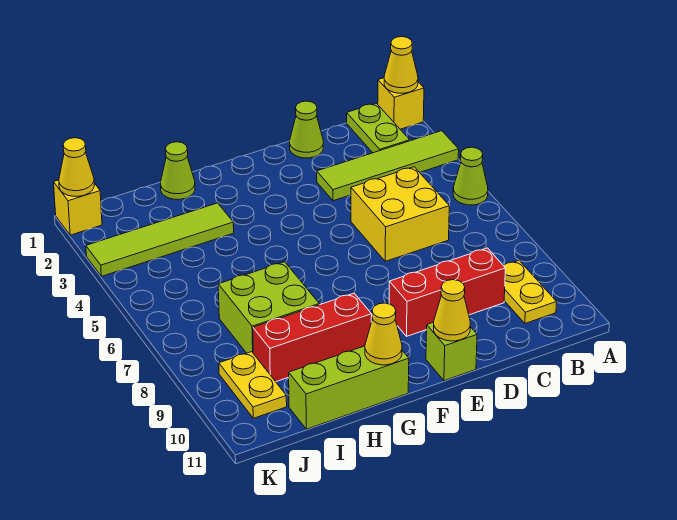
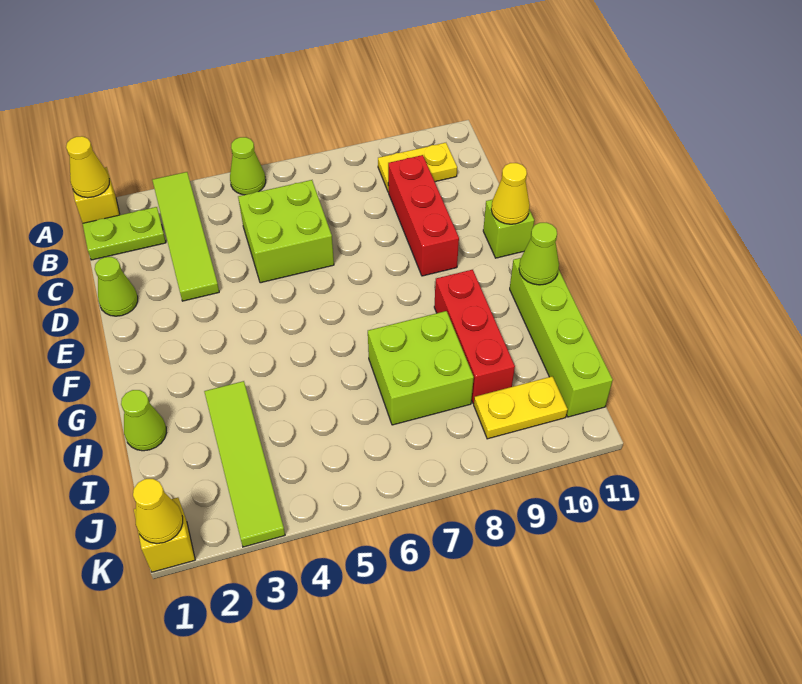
yellow 2x2 brick [351,167,449,261] -> lime 2x2 brick [238,180,334,283]
lime 1x3 brick [289,346,409,429] -> lime 1x4 brick [510,258,613,417]
yellow 1x1 cone [365,303,402,365] -> lime 1x1 cone [519,223,559,285]

